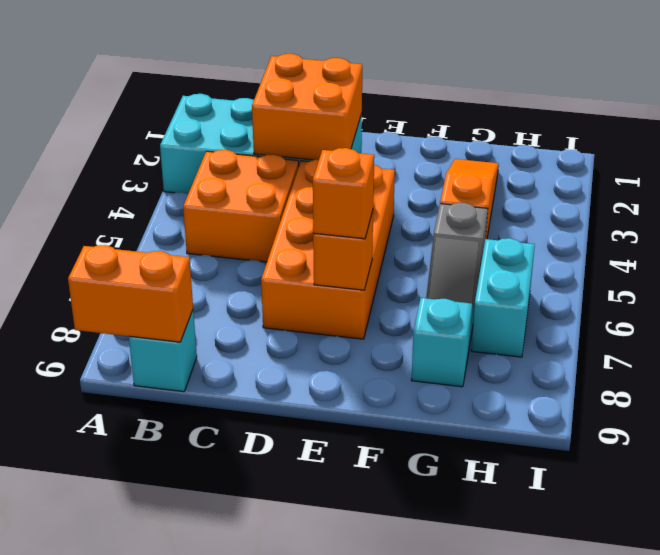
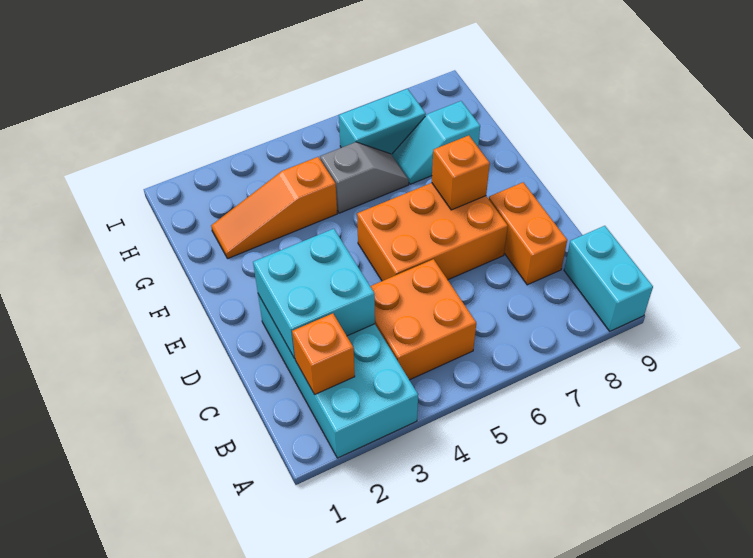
orange 1x2 brick [68,245,193,342] -> orange 1x2 brick moved to [489,182,567,285]
cyan 1x1 brick [129,311,197,392] -> cyan 1x2 brick [564,226,653,331]
orange 2x2 brick [252,54,362,160] -> cyan 2x2 brick [253,229,375,359]
orange 2x4 brick [261,159,395,339] -> orange 2x3 brick [357,183,508,281]
orange 1x1 brick [313,148,374,239] -> orange 1x1 brick moved to [292,313,355,394]

